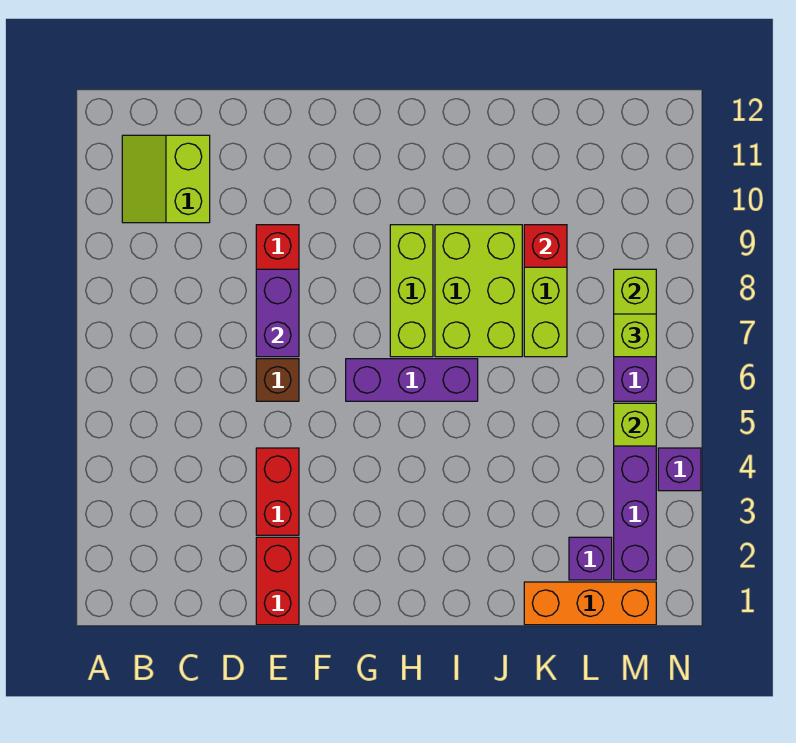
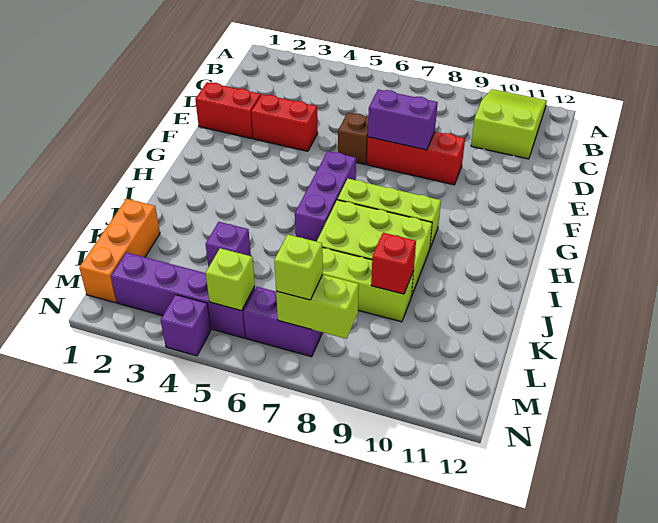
lime 2x2 slope [122,135,210,223] -> lime 2x3 slope [471,89,547,159]
purple 1x1 brick [569,537,612,580] -> purple 1x1 brick moved to [206,222,251,267]

